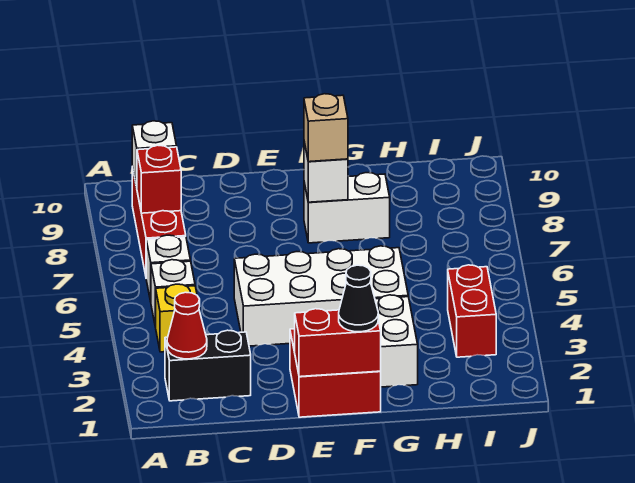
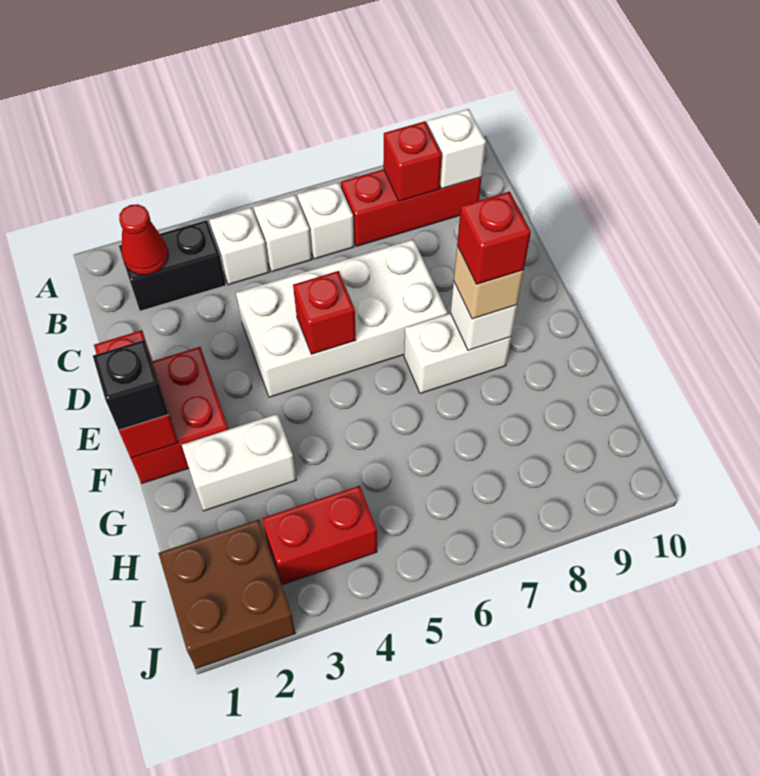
black 1x2 brick [165,330,251,401] -> black 1x2 brick turned to [119,220,226,311]
yellow 1x1 brick [156,284,200,352] -> white 1x1 brick [209,208,269,285]
white 2x4 brick [234,246,408,346] -> white 2x4 brick turned to [236,240,447,397]
none -> red 1x1 brick [293,271,356,354]
black 1x1 cone [339,265,378,332] -> black 1x1 brick [93,340,169,430]
white 1x2 brick [304,173,390,243] -> white 1x2 brick turned to [404,313,511,393]
none -> red 1x1 brick [457,191,531,284]
none -> brown 2x2 brick [158,519,295,669]

